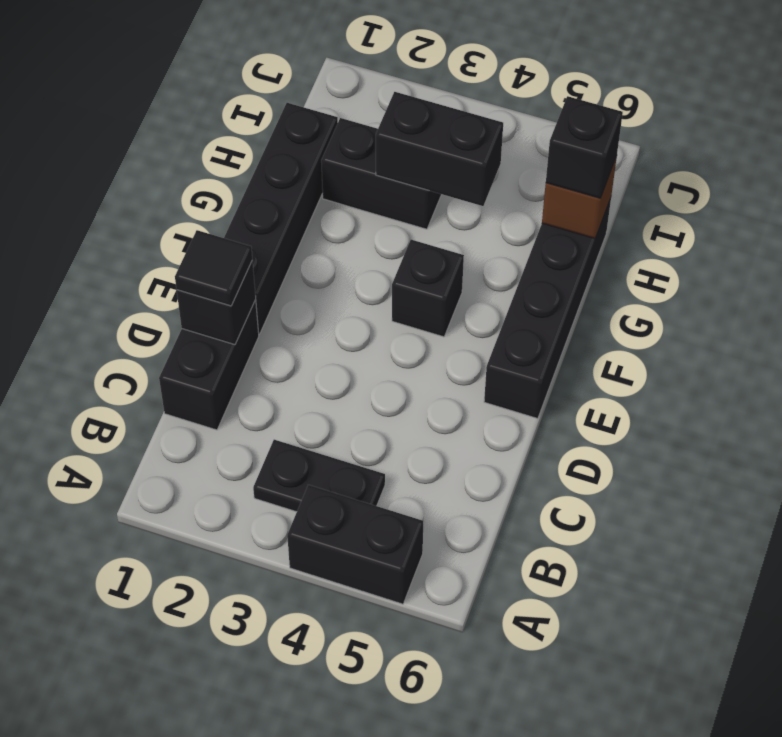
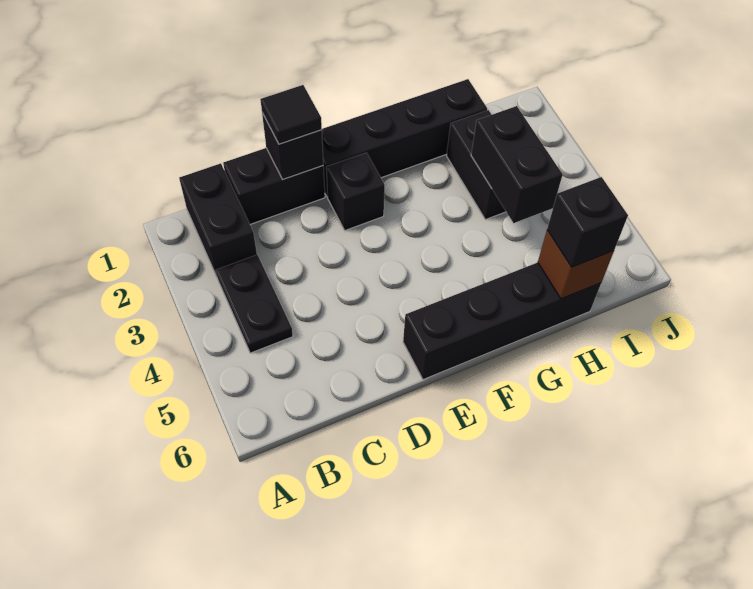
black 1x2 brick [287,485,423,604] -> black 1x2 brick moved to [179,163,257,276]
black 1x1 brick [392,240,464,337] -> black 1x1 brick moved to [326,153,385,230]

